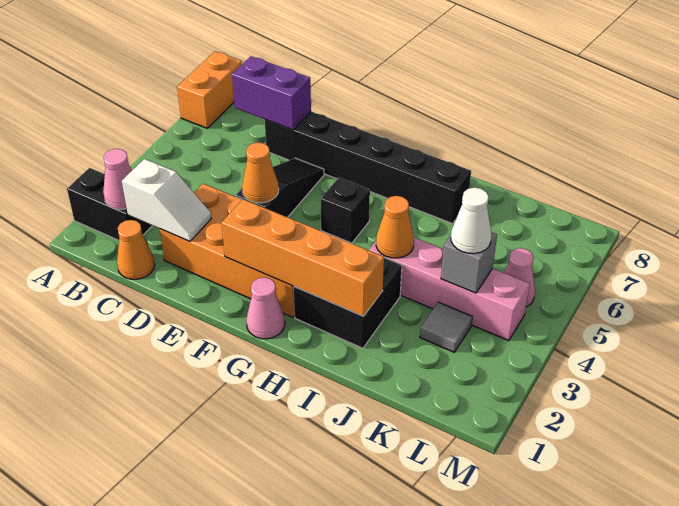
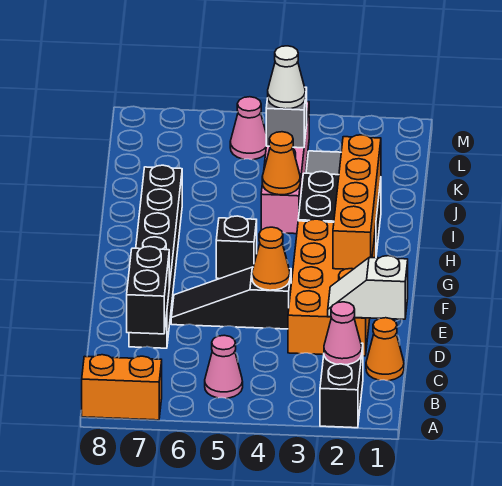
white 1x2 slope [122,159,211,241] -> white 1x2 slope turned to [328,256,408,319]
purple 1x2 brick [232,56,311,130] -> black 1x2 brick [127,246,169,334]
pink 1x1 cone [246,277,285,339] -> pink 1x1 cone moved to [205,335,243,398]

